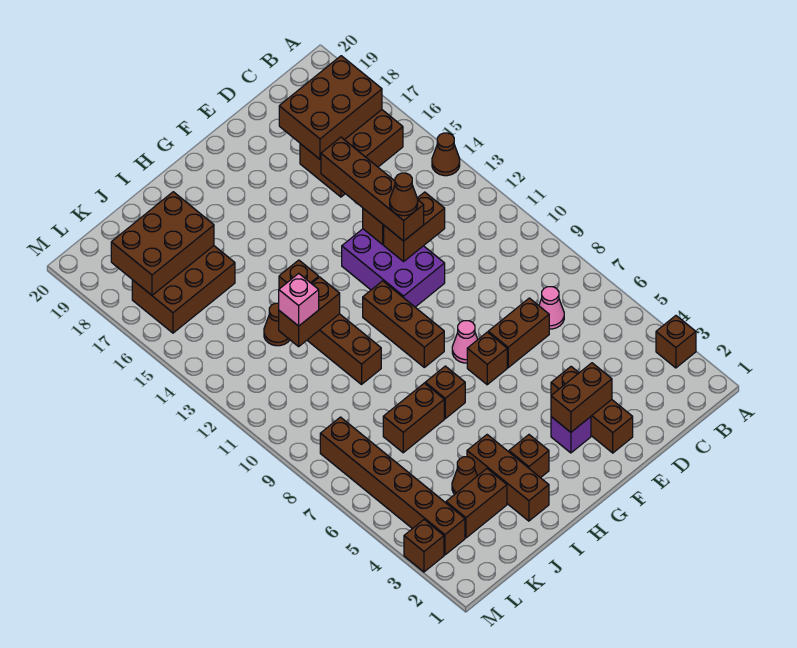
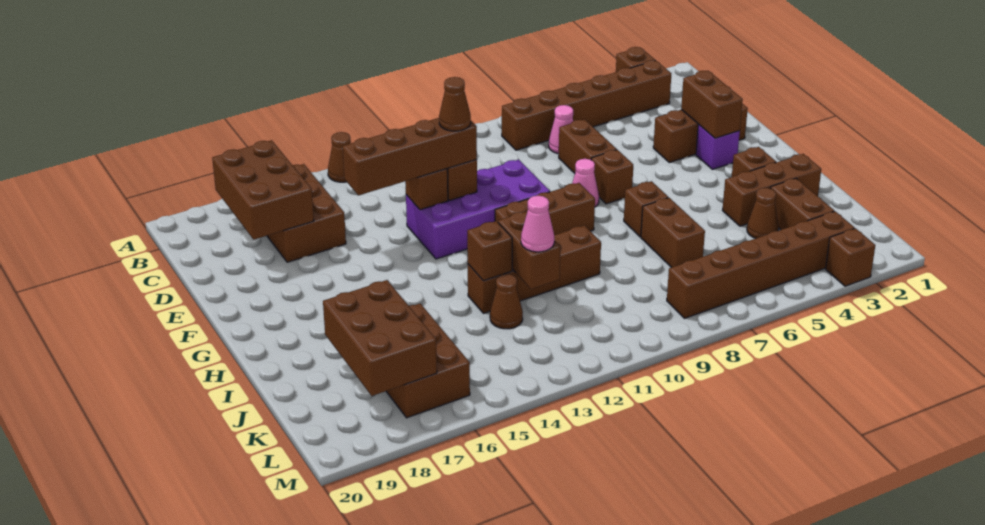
none -> brown 1x6 brick [502,60,671,150]
purple 2x3 brick [342,229,445,307] -> purple 2x4 brick [406,160,550,259]
pink 1x1 brick [279,273,319,326] -> pink 1x1 cone [521,195,554,252]

